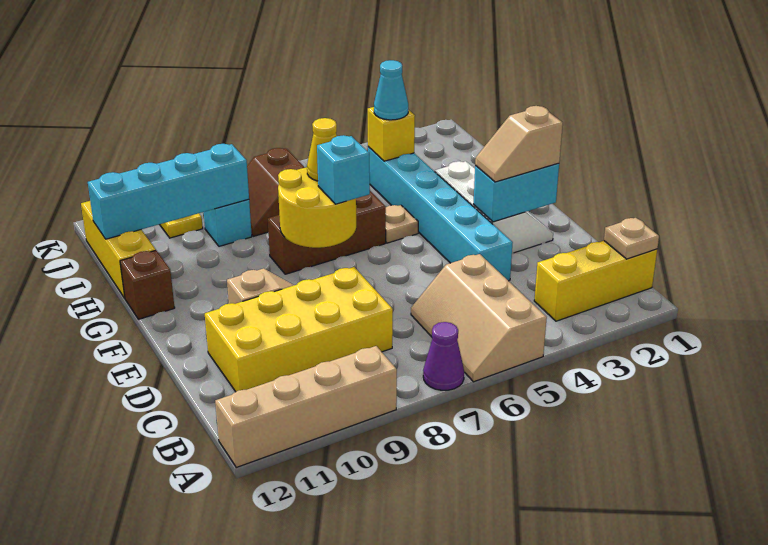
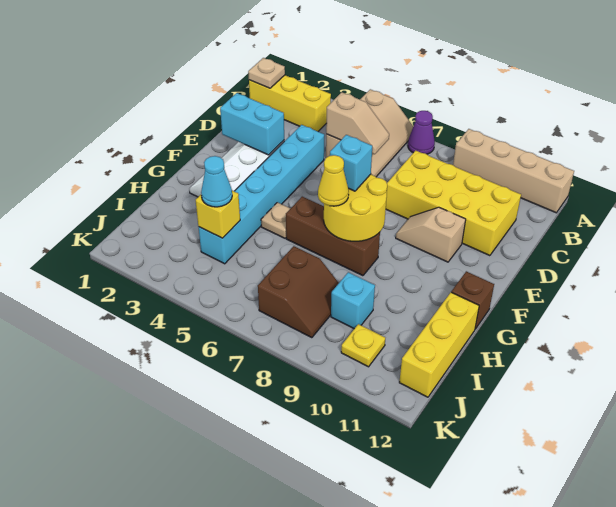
tan 1x2 slope [475,106,563,182] -> tan 1x2 slope moved to [326,92,389,154]
cyan 1x4 brick [88,144,249,239] -> none

